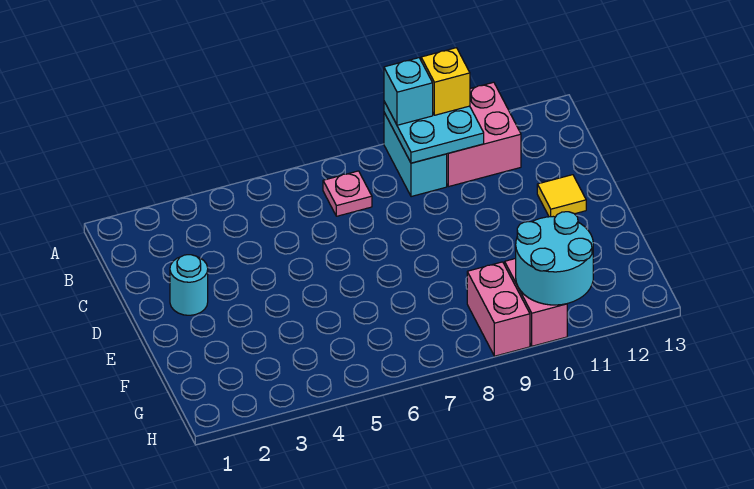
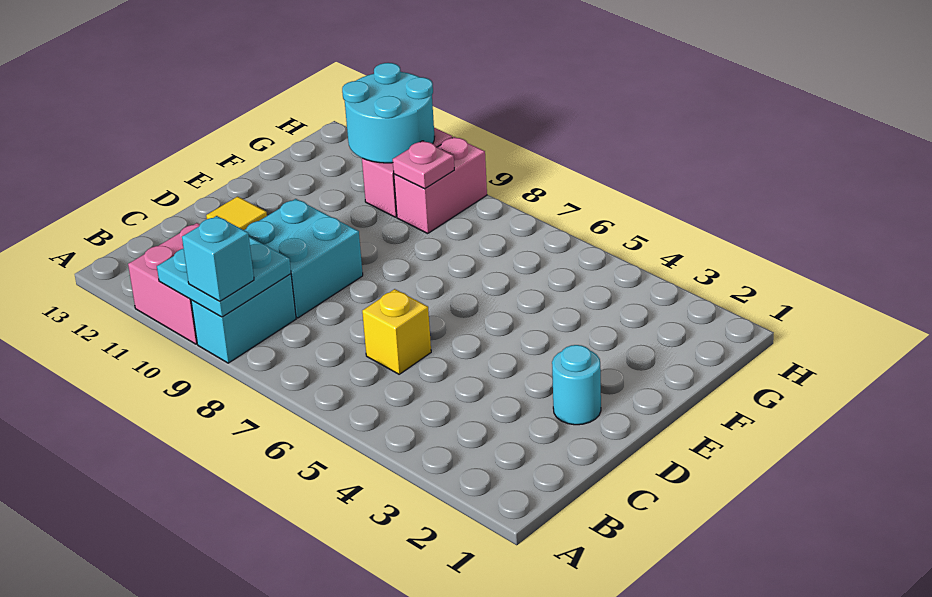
yellow 1x1 brick [421,48,470,115] -> yellow 1x1 brick moved to [362,289,431,374]
pink 1x1 plate [323,171,372,216] -> pink 1x1 plate moved to [393,141,454,189]
none -> cyan 2x2 brick [244,199,363,318]

